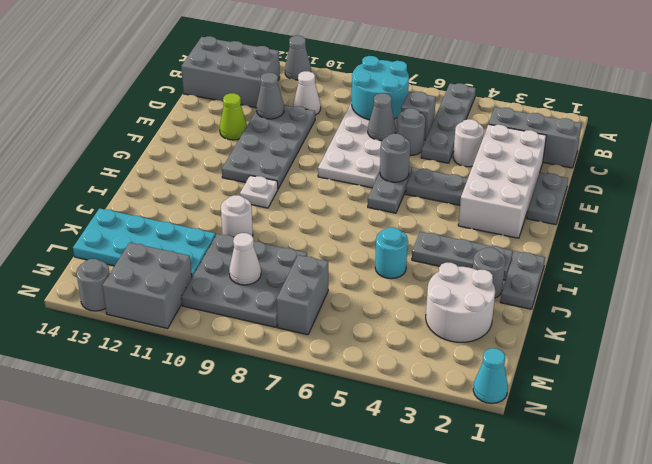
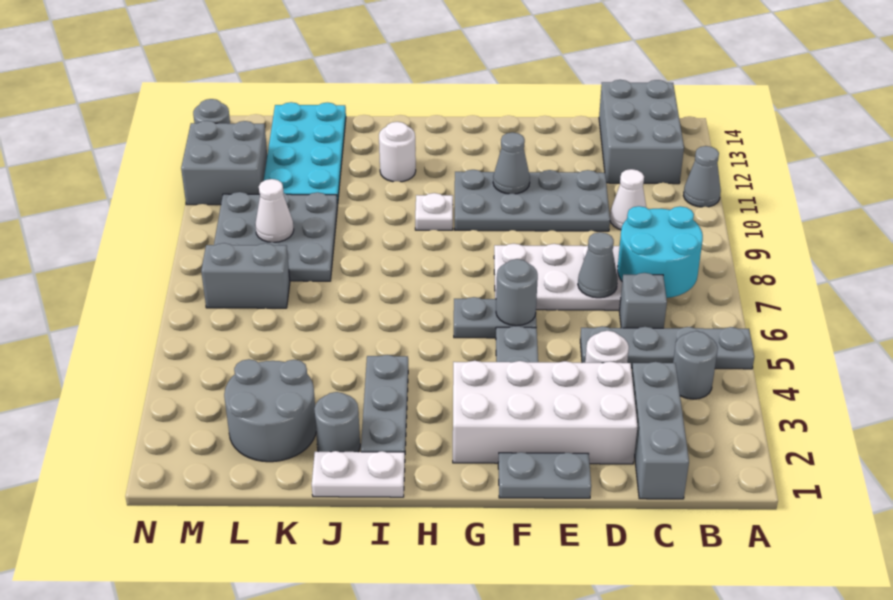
grey 1x1 round brick [396,108,425,155] -> grey 1x1 round brick moved to [673,331,718,399]
grey 1x1 cone [256,73,284,119] -> grey 1x1 cone moved to [493,132,530,194]
lime 1x1 cone [220,93,247,140] -> none
grey 1x2 plate [500,251,545,309] -> white 1x2 plate [312,451,405,497]
cyan 1x1 round brick [375,227,408,279] -> none
white 1x1 round brick [221,195,253,237] -> white 1x1 round brick moved to [379,122,416,182]
white 2x2 round brick [426,263,495,342] -> grey 2x2 round brick [224,359,316,462]
cyan 1x1 cone [473,348,508,403] -> none

